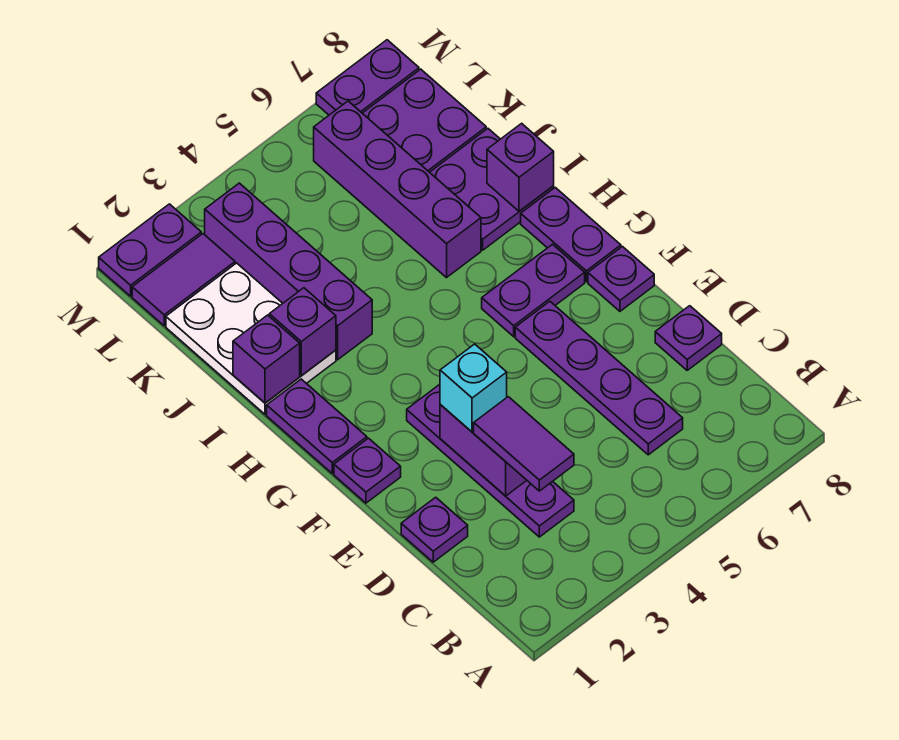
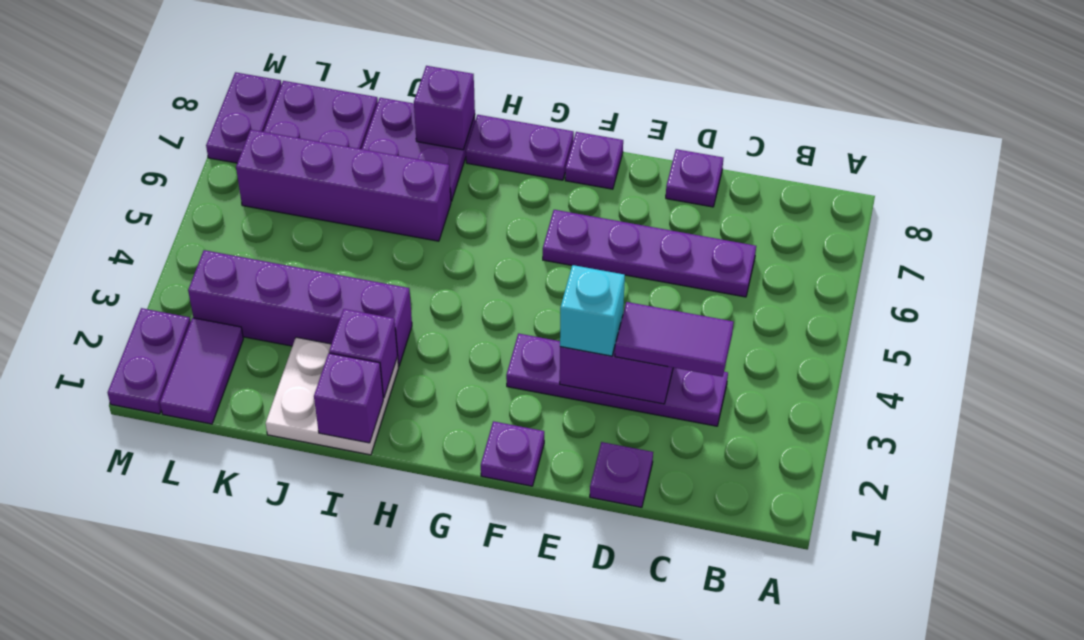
purple 1x2 plate [267,379,367,473] -> none
purple 1x2 plate [482,244,585,337] -> none
white 2x3 plate [166,263,336,414] -> white 2x2 plate [266,337,399,455]

